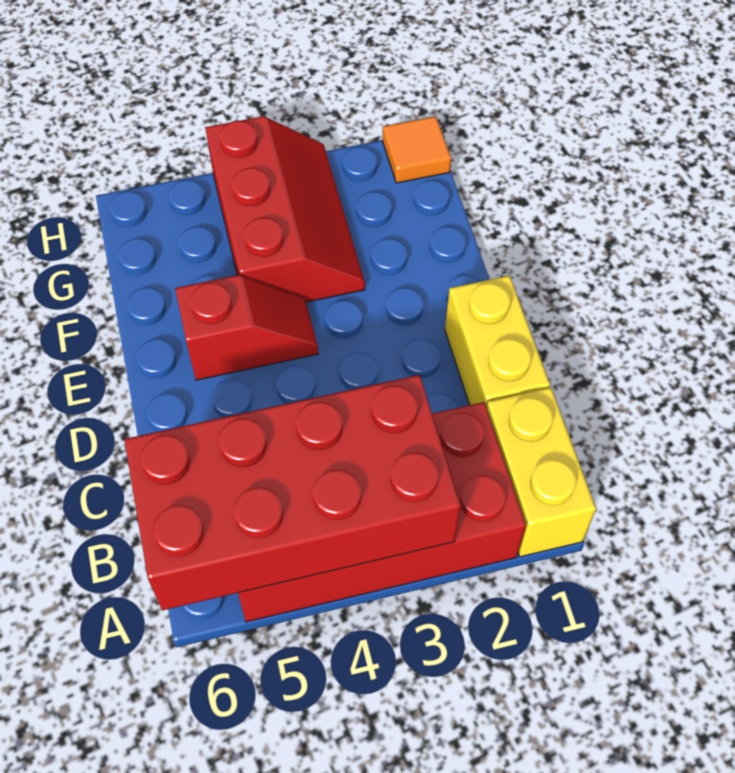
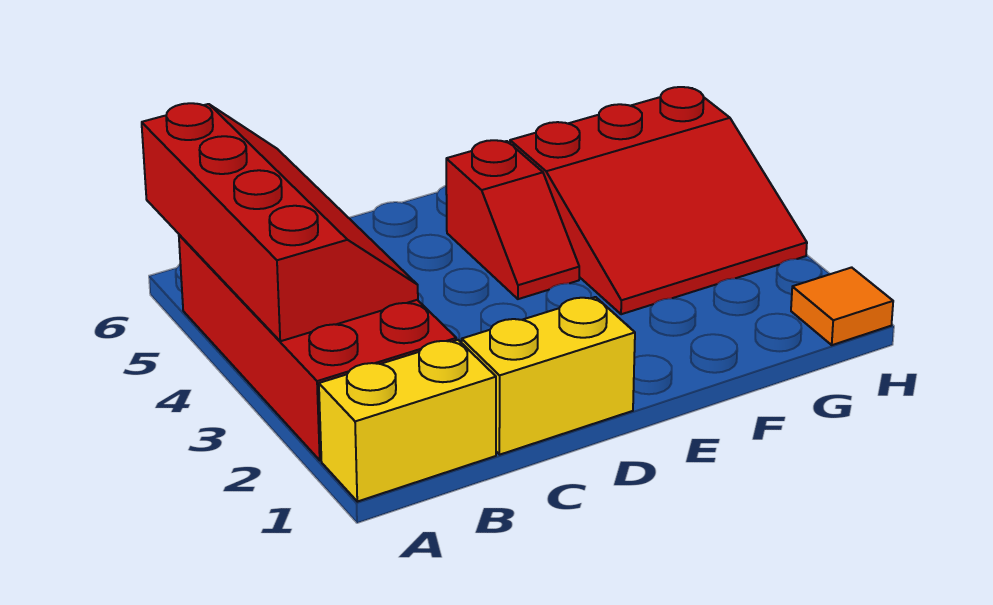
red 2x4 brick [124,375,461,610] -> red 2x4 slope [142,103,418,341]
red 2x3 slope [205,116,365,302] -> red 3x3 slope [510,87,807,314]

